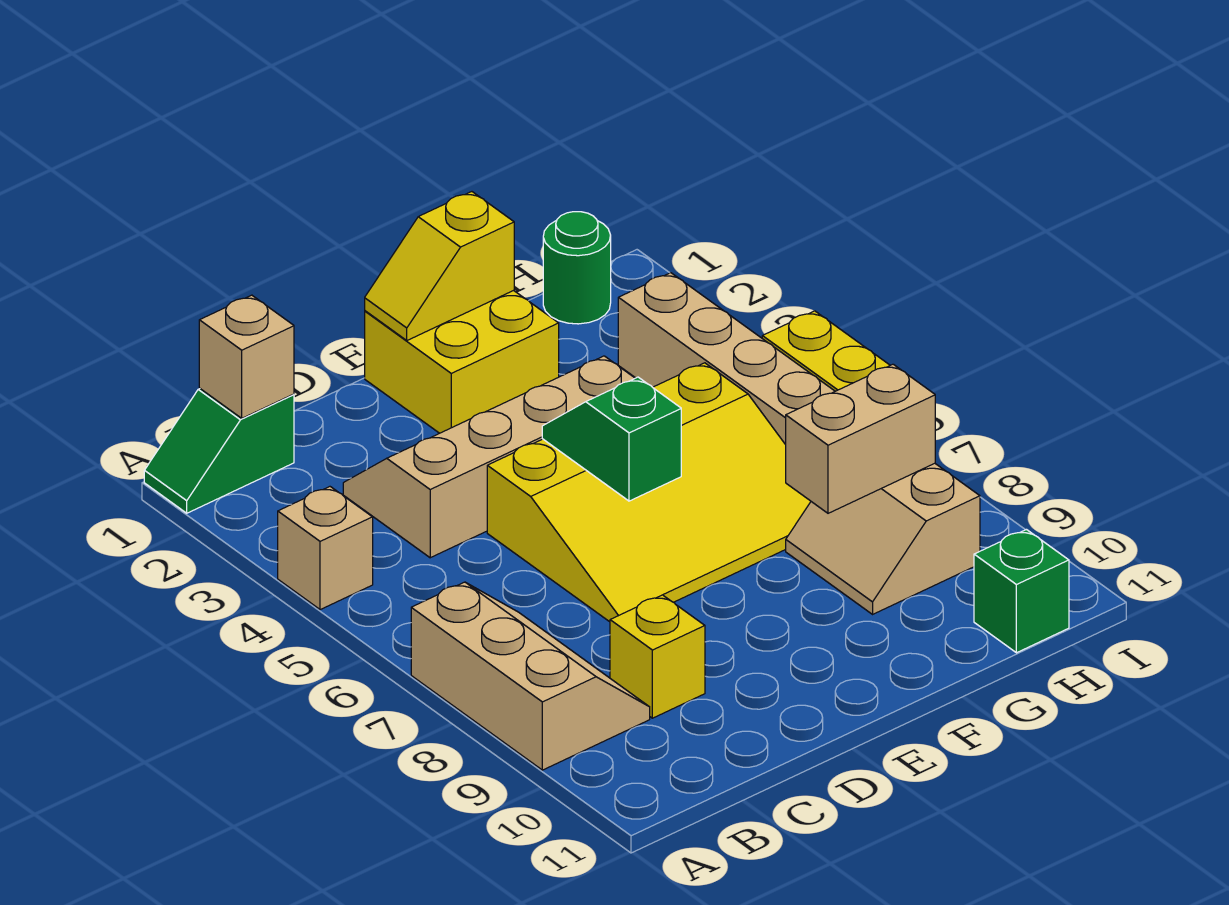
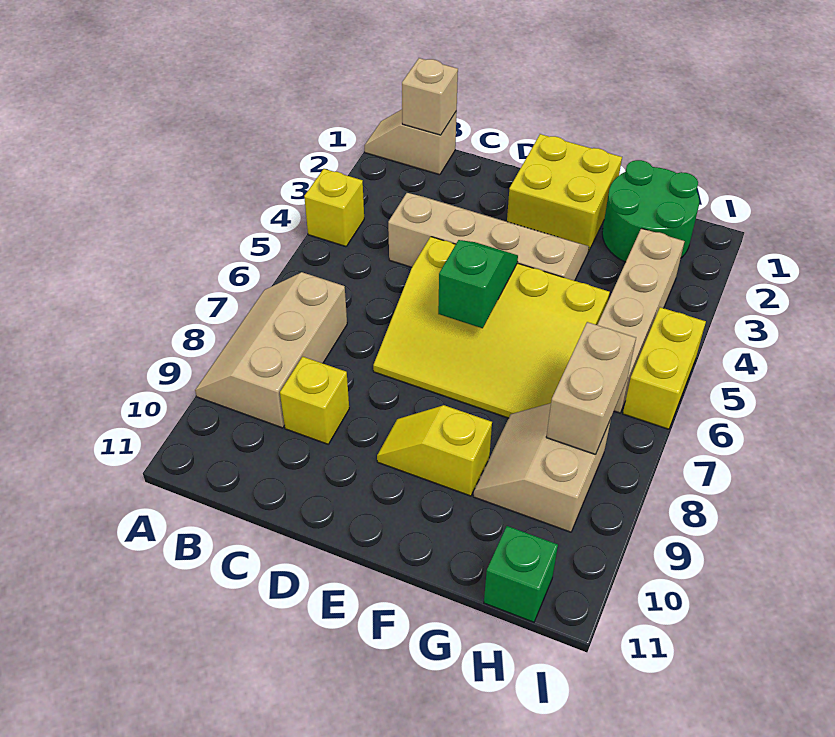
green 1x2 slope [144,389,294,513] -> tan 1x2 slope [364,109,457,175]
tan 1x1 brick [278,487,373,610] -> yellow 1x1 brick [304,169,364,247]
tan 2x3 slope [411,582,650,770] -> tan 2x3 slope turned to [195,272,347,428]
yellow 1x2 slope [365,192,514,340] -> yellow 1x2 slope moved to [377,405,492,496]
tan 1x2 brick [786,364,935,513] -> tan 1x2 brick turned to [546,322,636,455]
green 1x1 round brick [543,212,611,324] -> green 2x2 round brick [602,160,699,262]

